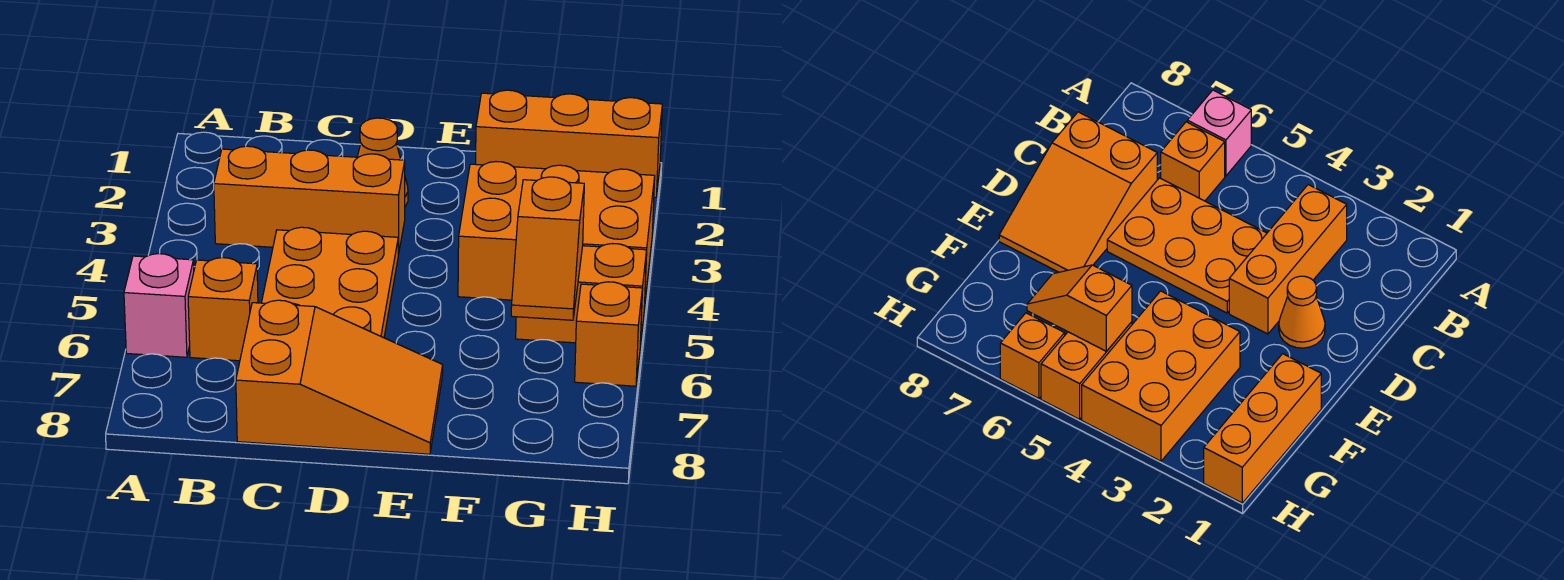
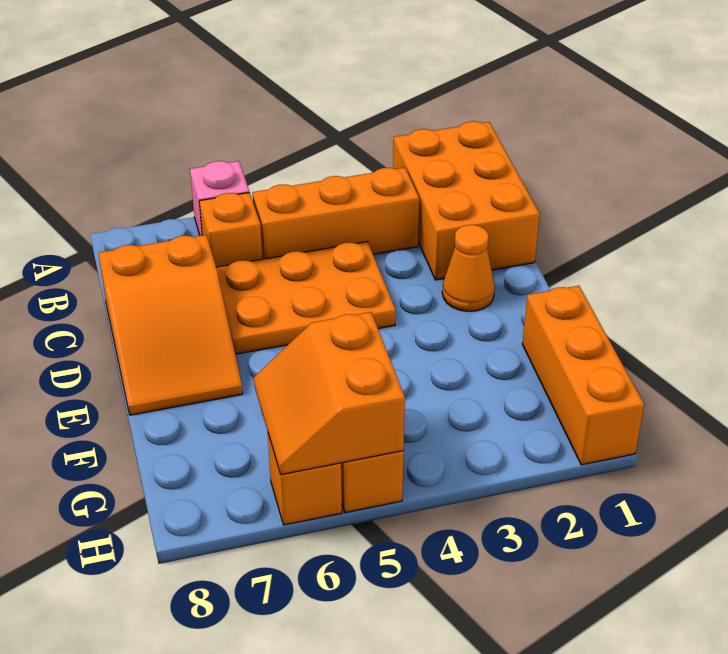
orange 1x3 brick [214,146,405,255] -> orange 1x3 brick turned to [252,168,419,259]
orange 2x3 brick [458,162,655,308] -> orange 2x3 brick moved to [393,121,540,280]
orange 1x2 slope [511,177,584,320] -> orange 2x2 slope [254,312,405,475]

